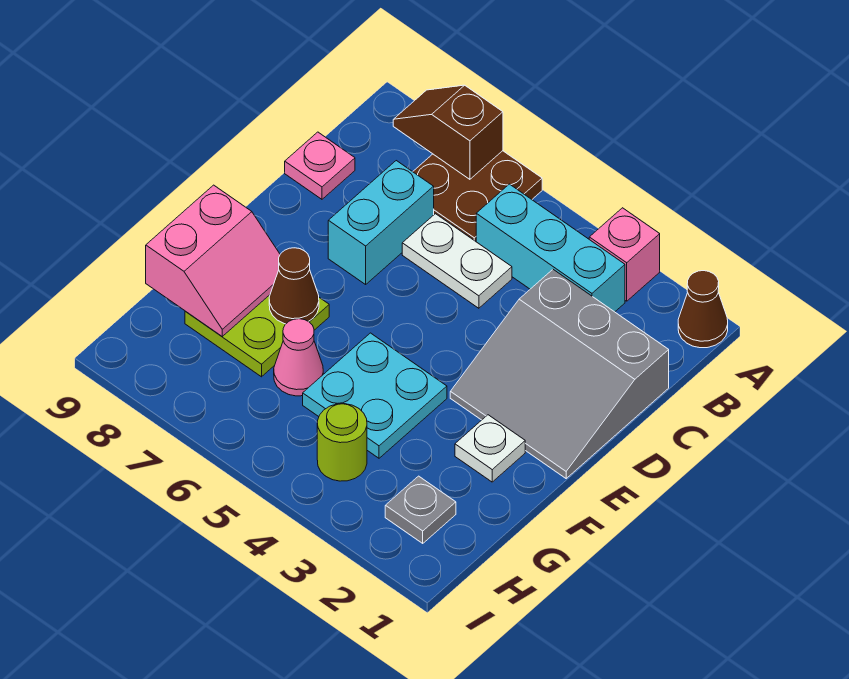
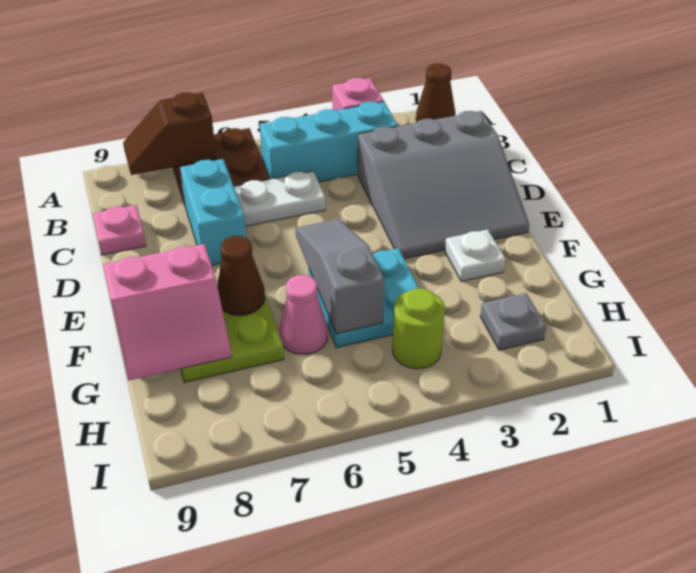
none -> grey 1x3 slope [295,219,385,334]
pink 2x2 slope [146,185,280,336] -> pink 2x2 slope turned to [103,244,232,381]

